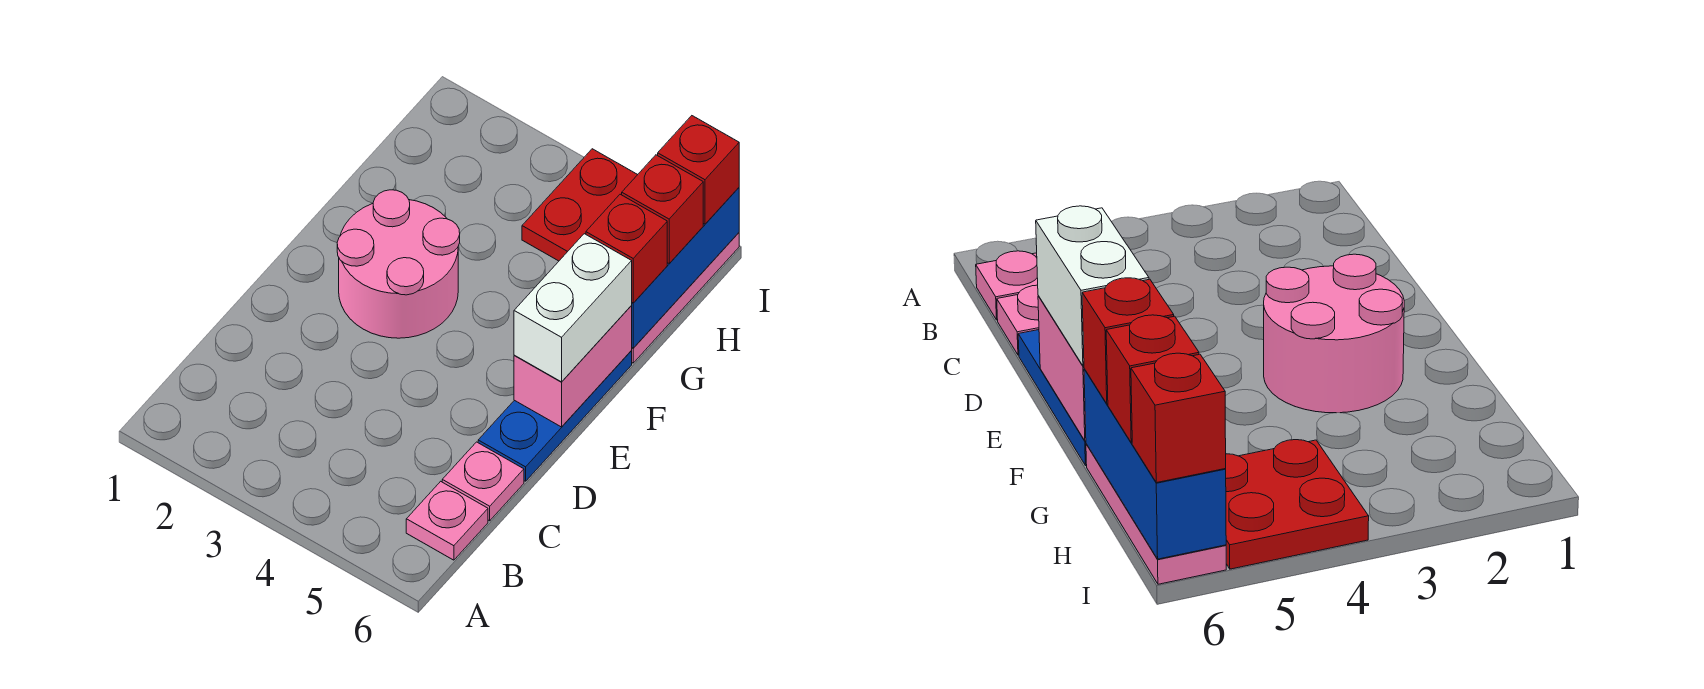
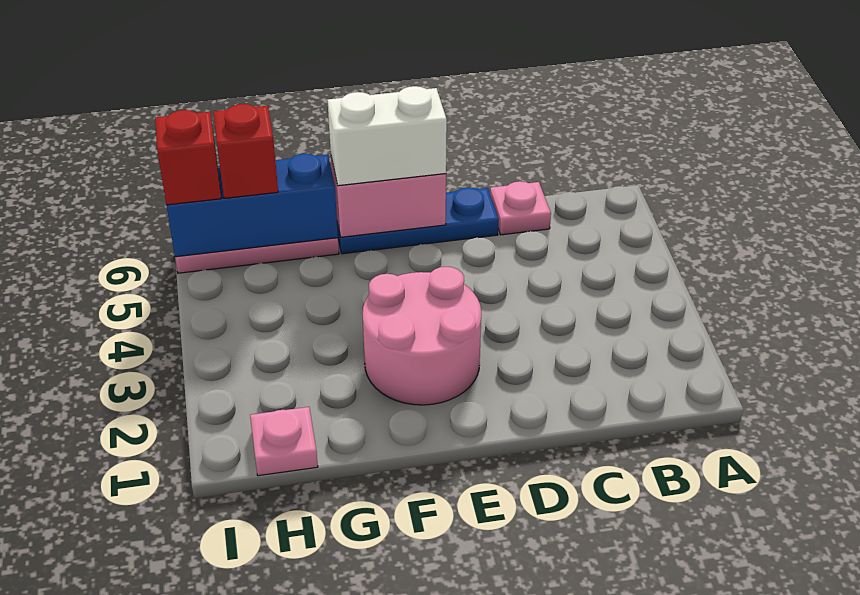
pink 1x1 plate [406,481,488,560] -> pink 1x1 plate moved to [250,407,318,476]
red 1x1 brick [586,194,667,303] -> none
red 2x2 plate [522,149,637,261] -> none

